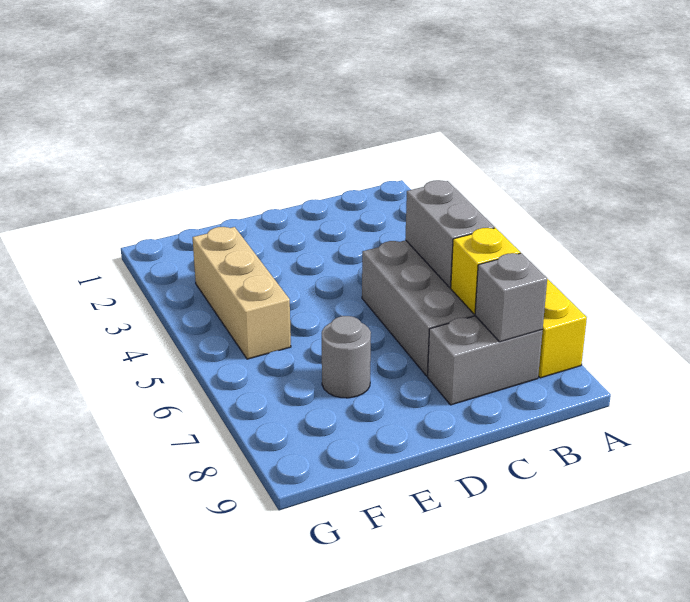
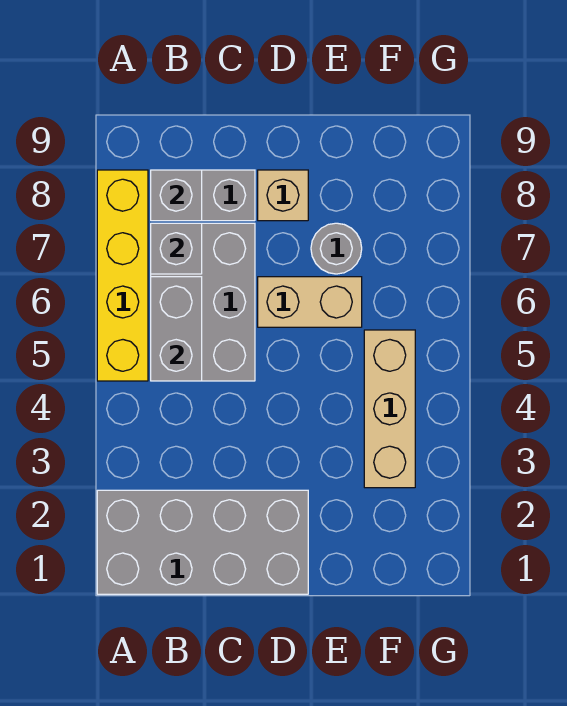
none -> grey 2x4 brick [97,490,308,594]
yellow 1x1 brick [451,228,520,314] -> grey 1x1 brick [151,223,202,274]
none -> tan 1x2 brick [258,277,362,327]
none -> tan 1x1 brick [258,170,308,221]

